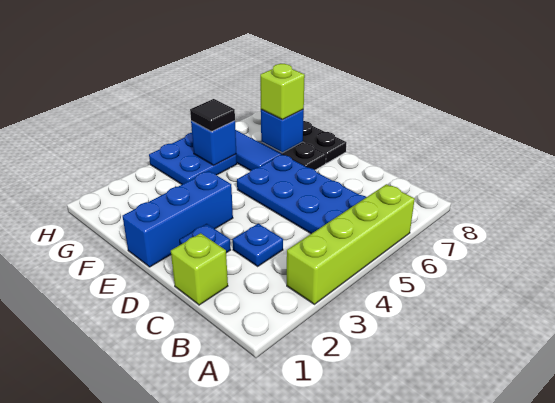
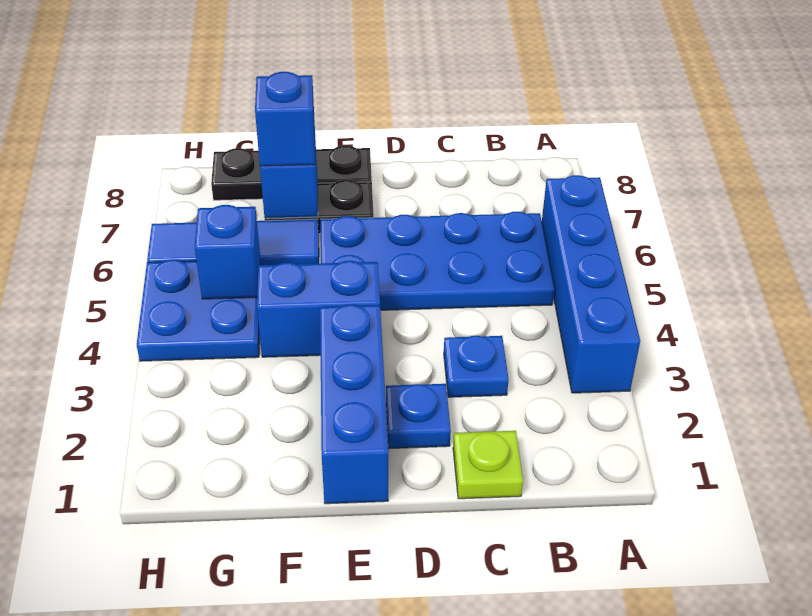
lime 1x4 brick [287,184,415,304] -> blue 1x4 brick [542,175,640,393]
lime 1x1 brick [171,233,228,305] -> lime 1x1 plate [453,431,523,499]
none -> blue 1x2 brick [257,261,380,357]
lime 1x1 brick [260,64,305,120] -> blue 1x1 brick [255,72,315,166]
black 1x1 tile [190,99,235,131] -> none

